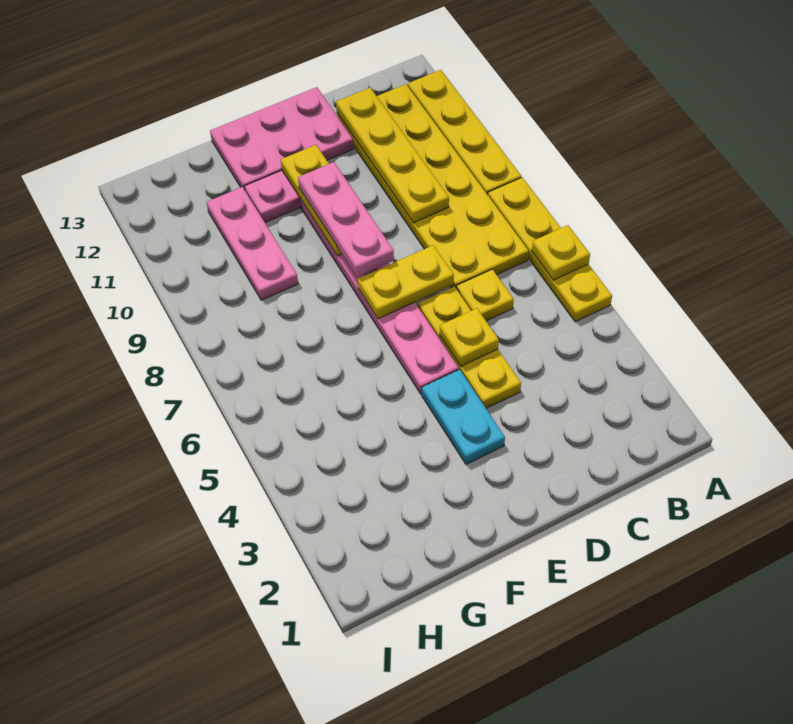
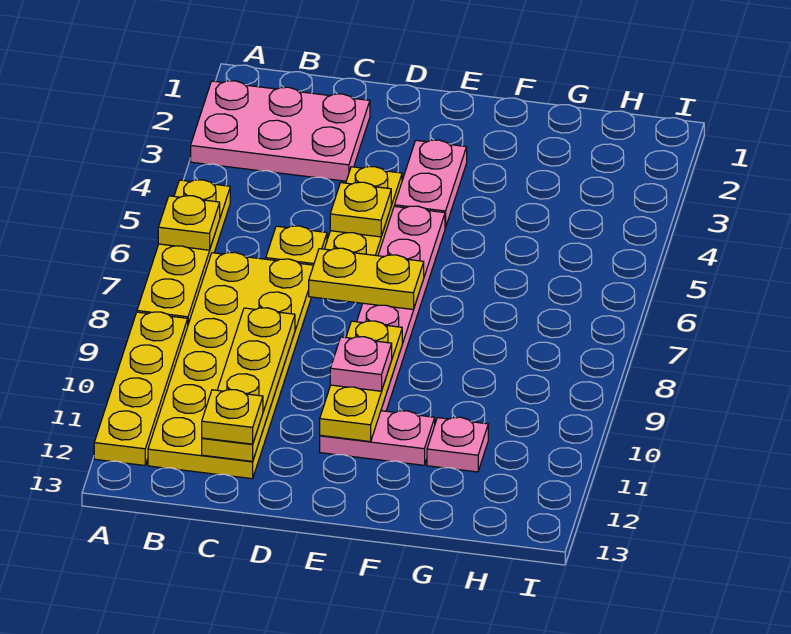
none -> yellow 1x1 plate [202,390,263,444]
pink 2x3 plate [210,87,353,190] -> pink 2x3 plate moved to [191,81,370,181]
cyan 1x2 plate [422,370,505,464] -> pink 1x2 plate [395,140,467,228]
pink 1x3 plate [298,162,394,277] -> pink 1x1 plate [330,337,392,391]
pink 1x3 plate [206,187,298,300] -> pink 1x1 plate [427,417,488,472]

